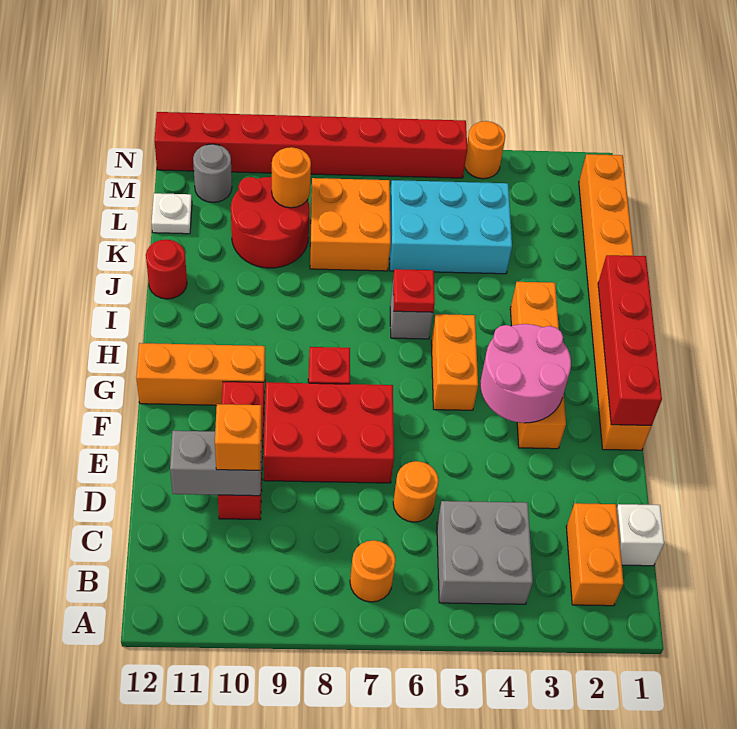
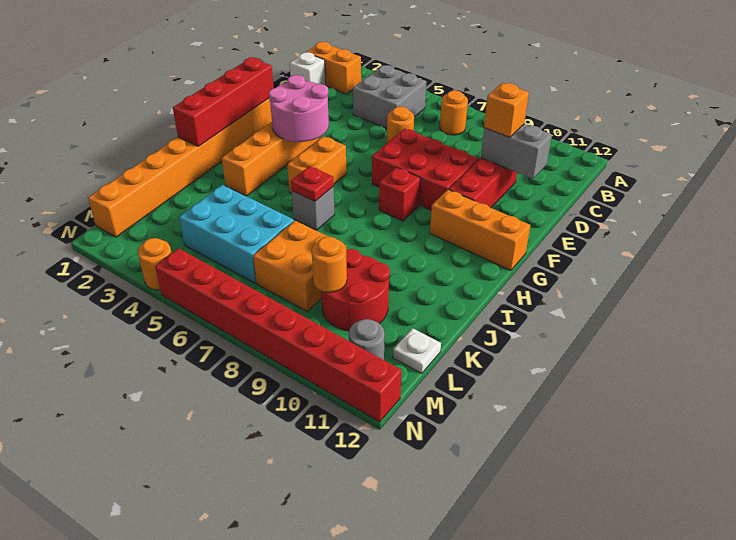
orange 1x2 brick [566,503,624,606] -> orange 1x2 brick turned to [307,42,361,94]
red 1x1 round brick [146,240,187,299] -> none

